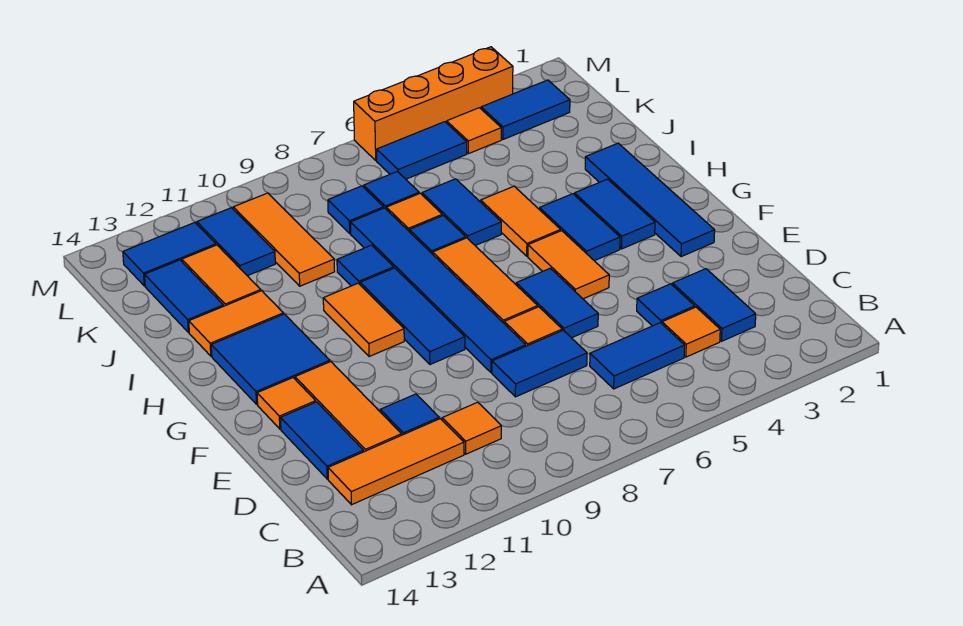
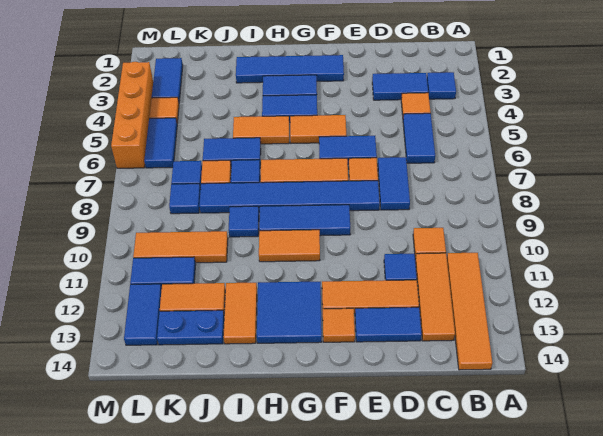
none -> orange 1x4 tile [447,253,492,370]
blue 1x1 tile [637,284,695,326] -> blue 1x1 tile moved to [427,72,456,99]
blue 1x2 tile [145,260,223,332] -> blue 1x2 plate [157,310,224,345]

